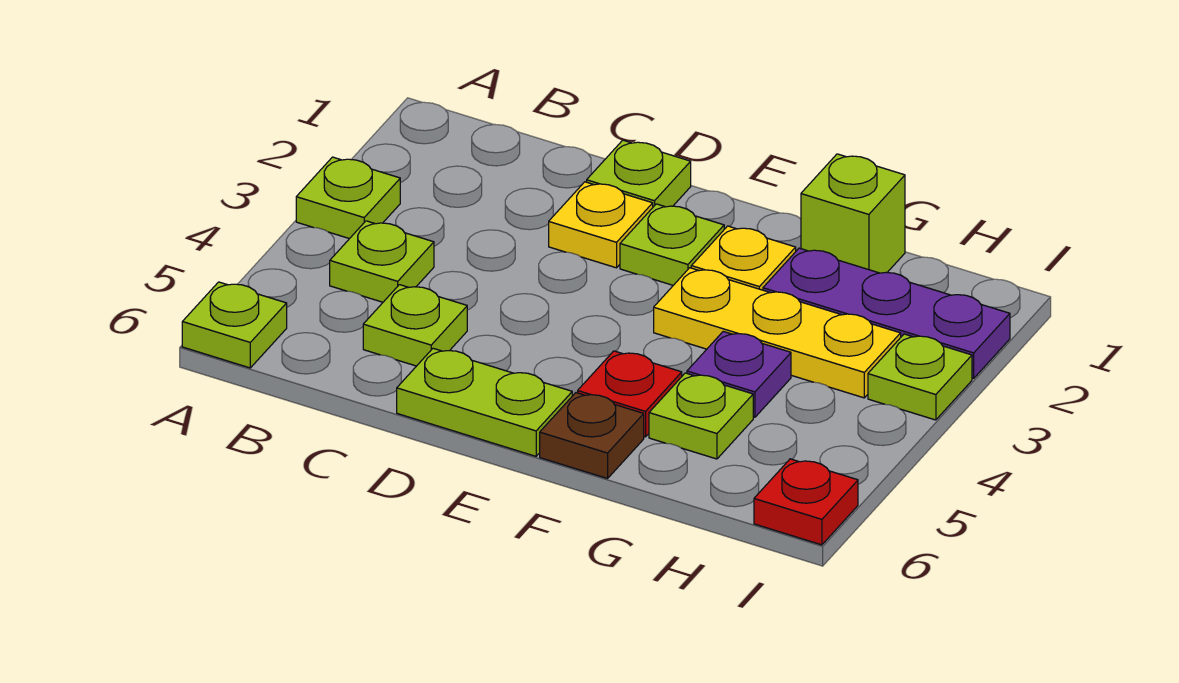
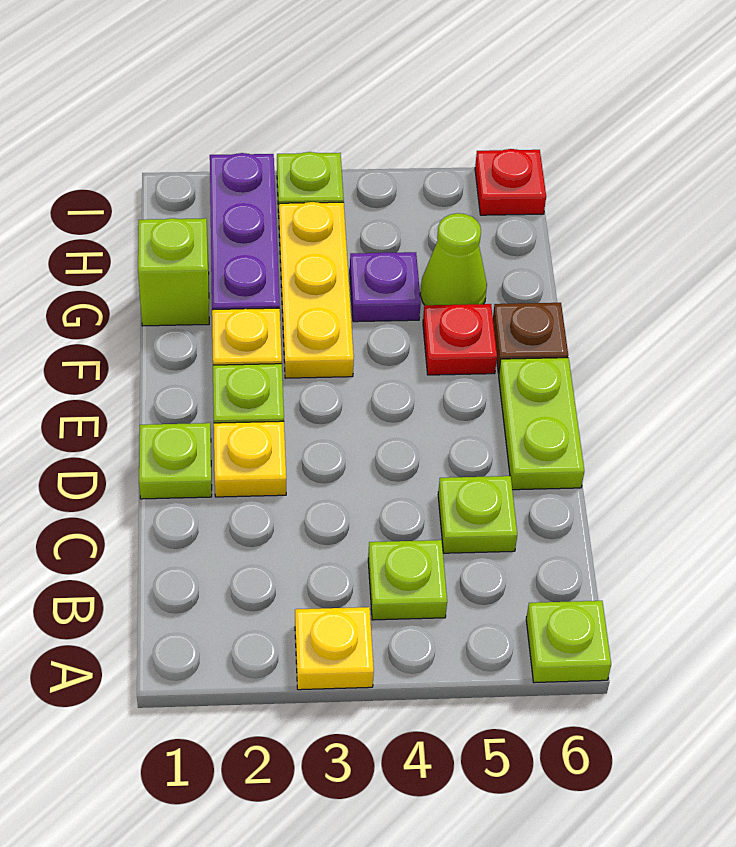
lime 1x1 plate [296,157,400,239] -> yellow 1x1 plate [295,607,374,690]
lime 1x1 plate [649,373,753,459] -> lime 1x1 cone [420,213,487,305]

